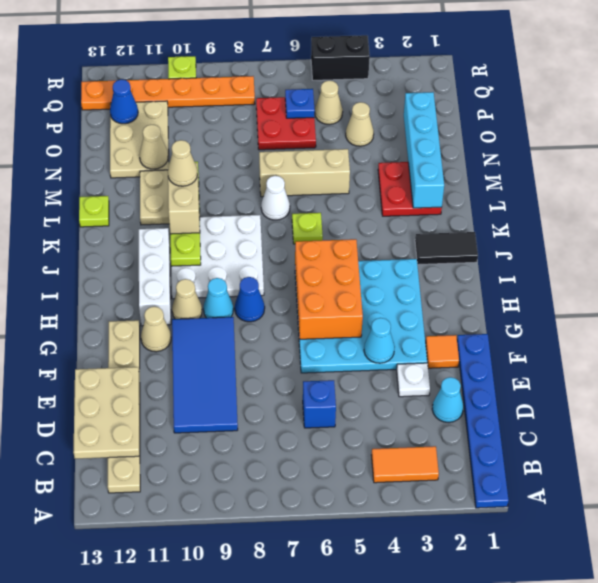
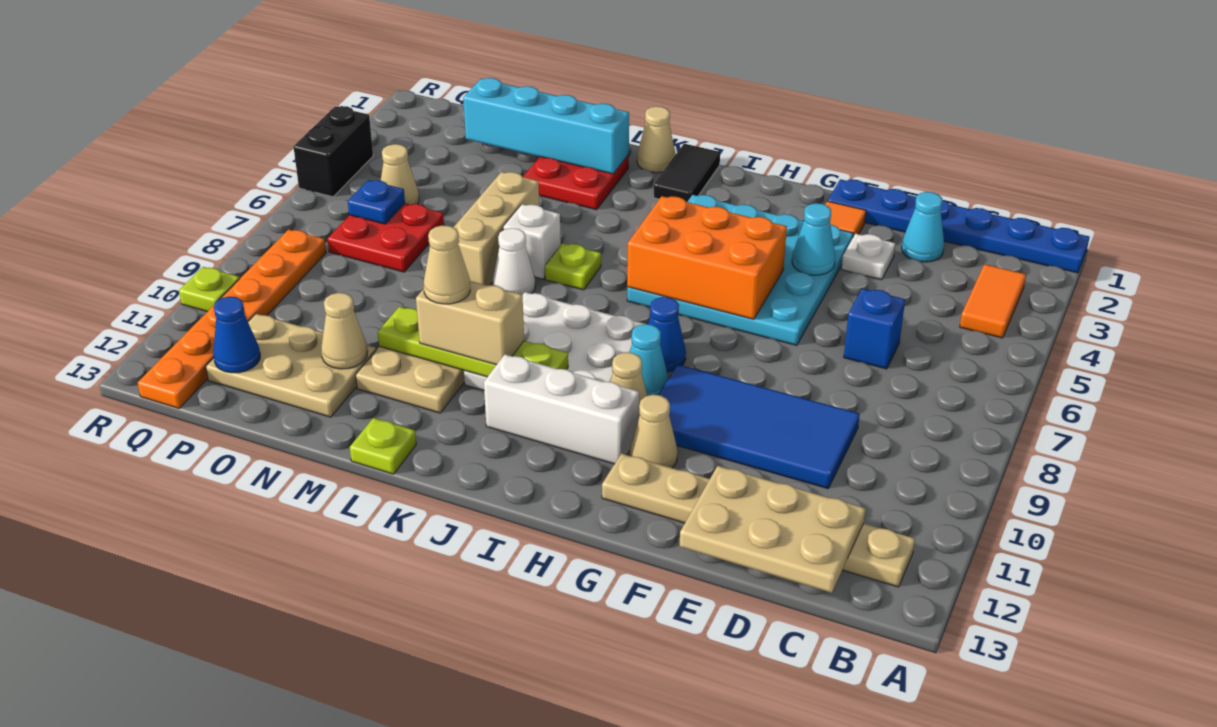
none -> white 1x1 brick [503,204,561,279]
tan 1x1 cone [346,102,374,146] -> tan 1x1 cone moved to [637,106,676,173]

